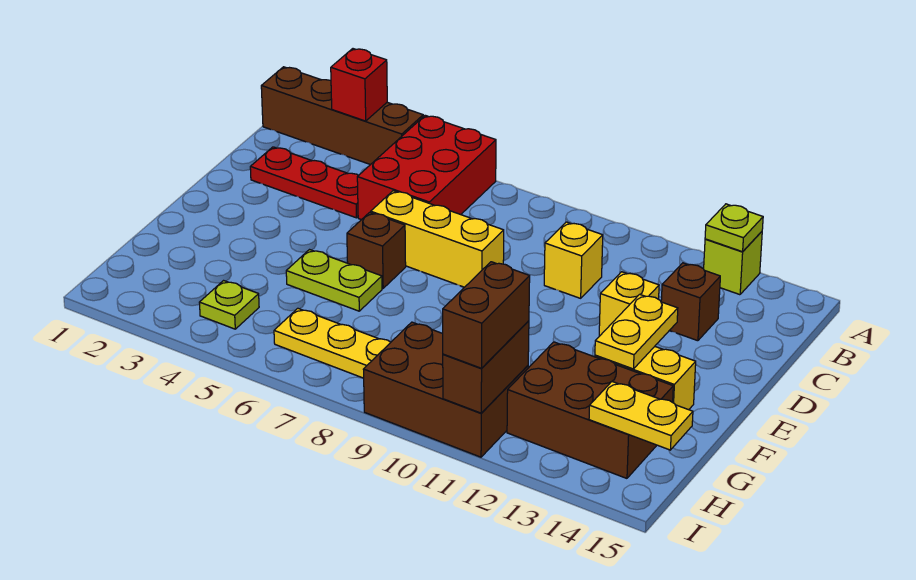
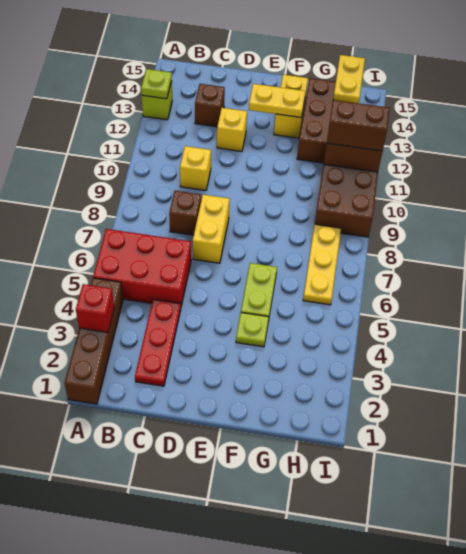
yellow 1x3 brick [371,191,504,287] -> yellow 1x2 brick [193,195,230,263]
brown 1x1 brick [347,212,406,288] -> brown 1x1 brick moved to [169,191,201,235]
lime 1x1 plate [199,281,259,329] -> lime 1x1 plate moved to [236,313,269,347]

